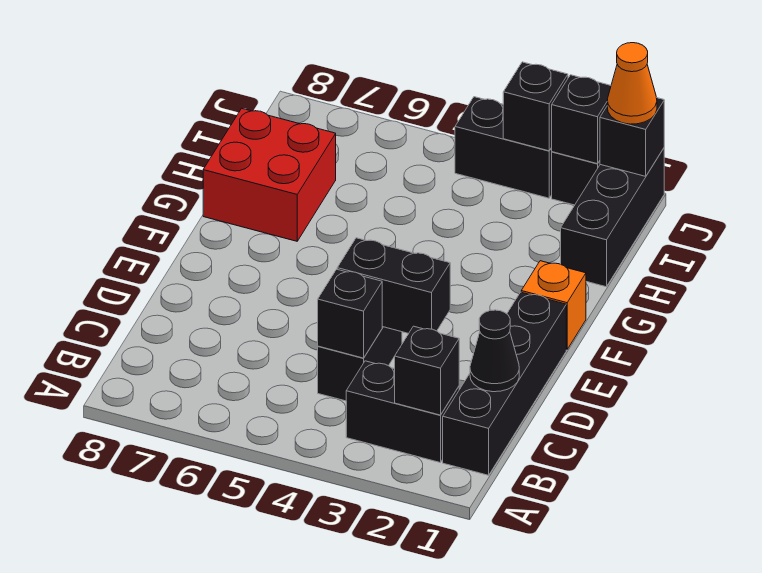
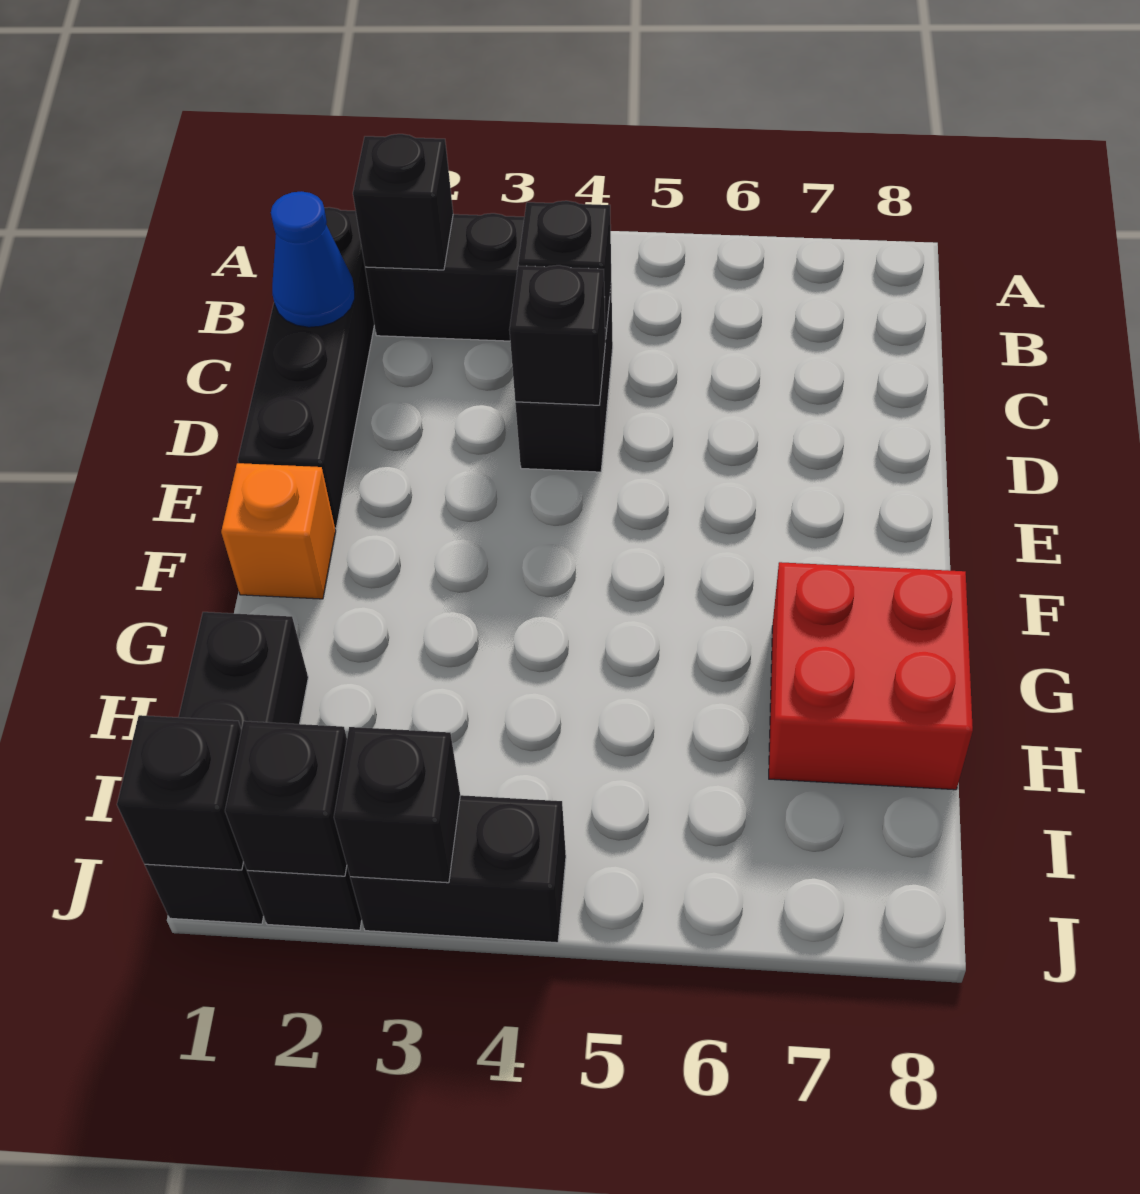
black 1x1 cone [470,310,519,392] -> blue 1x1 cone [271,191,355,327]
black 1x2 brick [337,238,450,334] -> black 1x1 brick [509,265,605,405]
orange 1x1 cone [607,43,657,124] -> none

